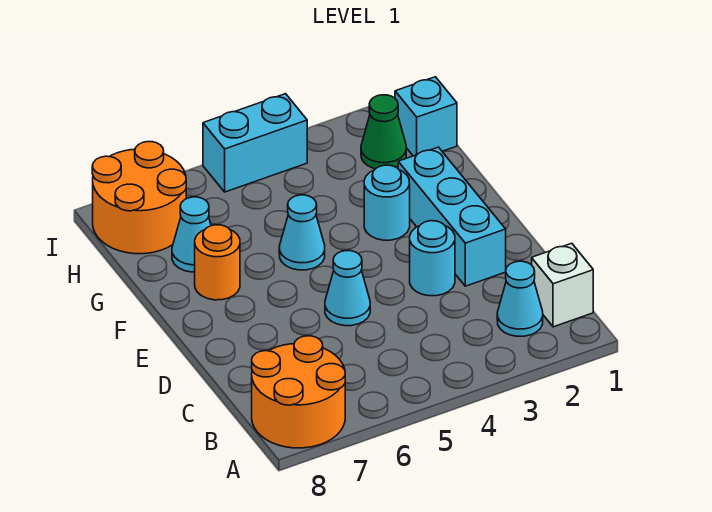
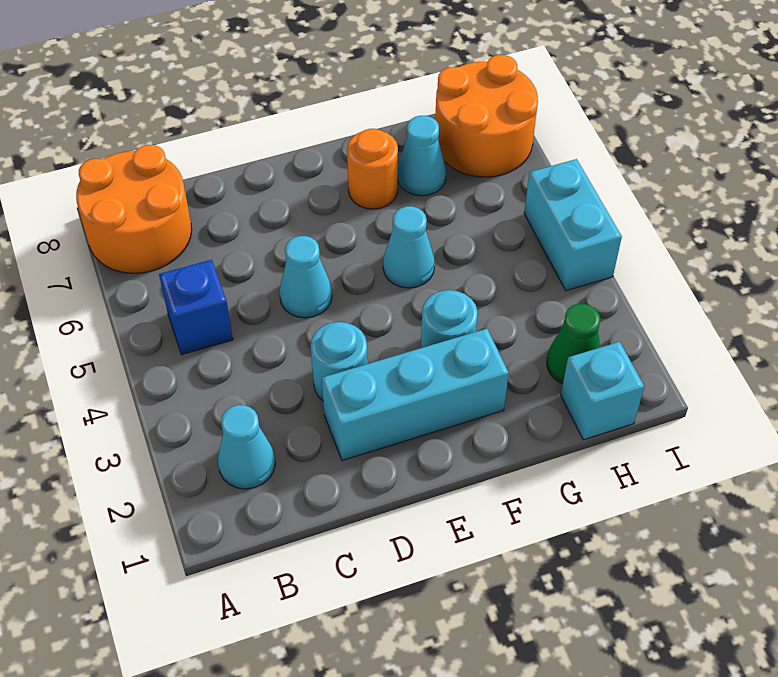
white 1x1 brick [532,243,593,327] -> none
none -> blue 1x1 brick [159,260,233,355]

